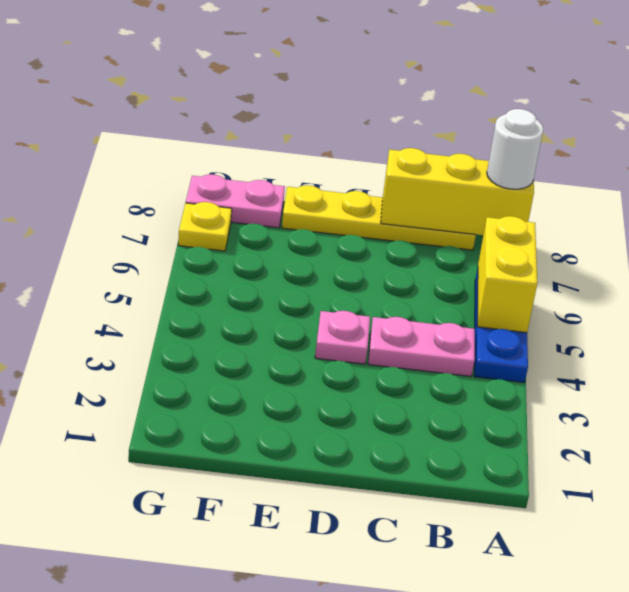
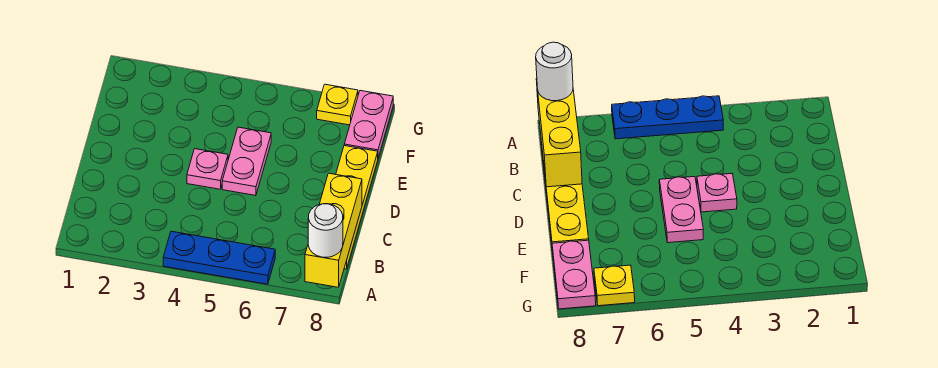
yellow 1x2 brick [477,216,537,333] -> none
pink 1x2 plate [368,317,475,376] -> pink 1x2 plate moved to [222,127,271,196]

